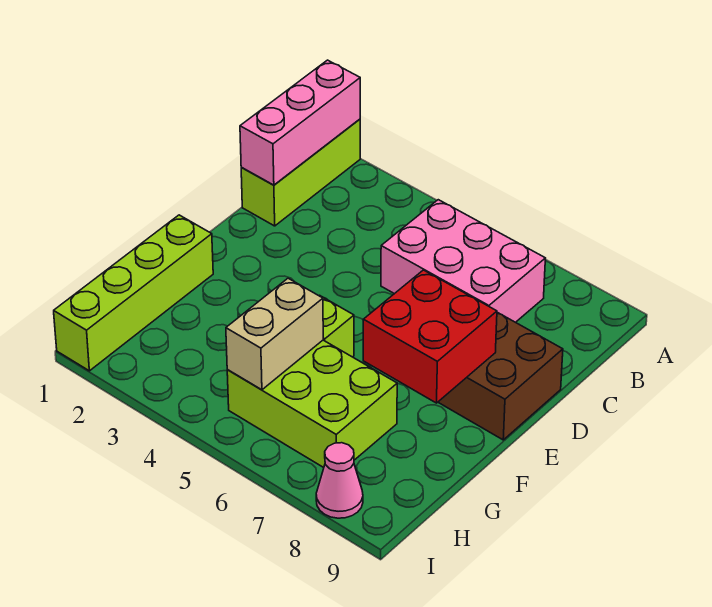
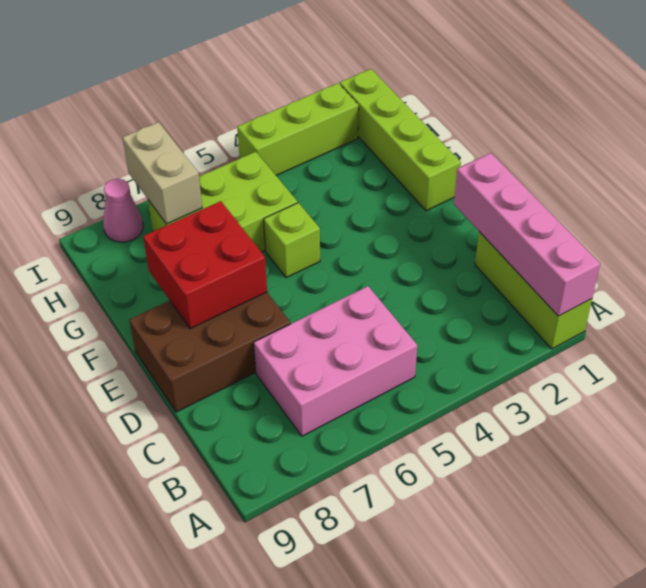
pink 1x3 brick [240,60,360,185] -> pink 1x4 brick [454,153,600,316]
tan 1x2 brick [226,278,323,390] -> tan 1x2 brick moved to [123,122,202,224]
none -> lime 1x3 brick [237,83,359,175]

